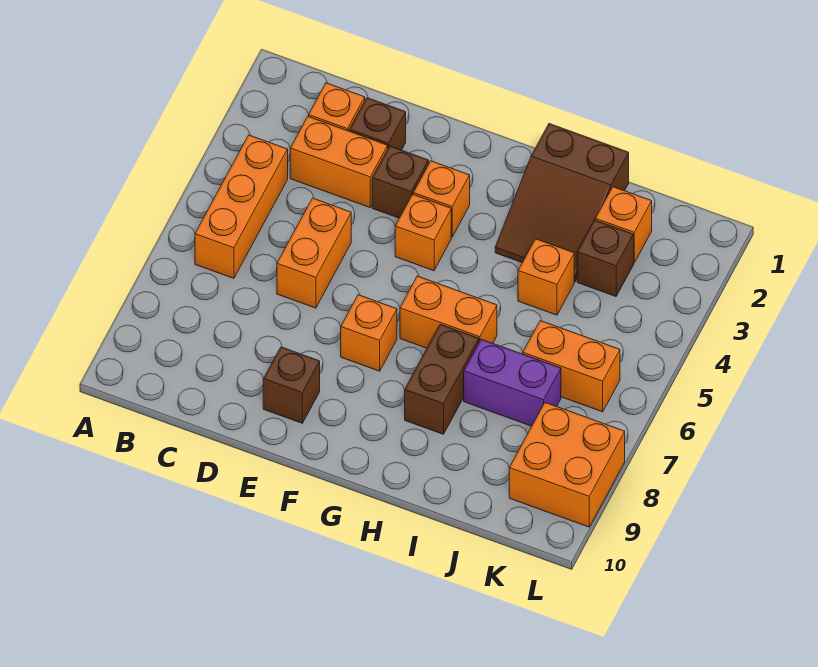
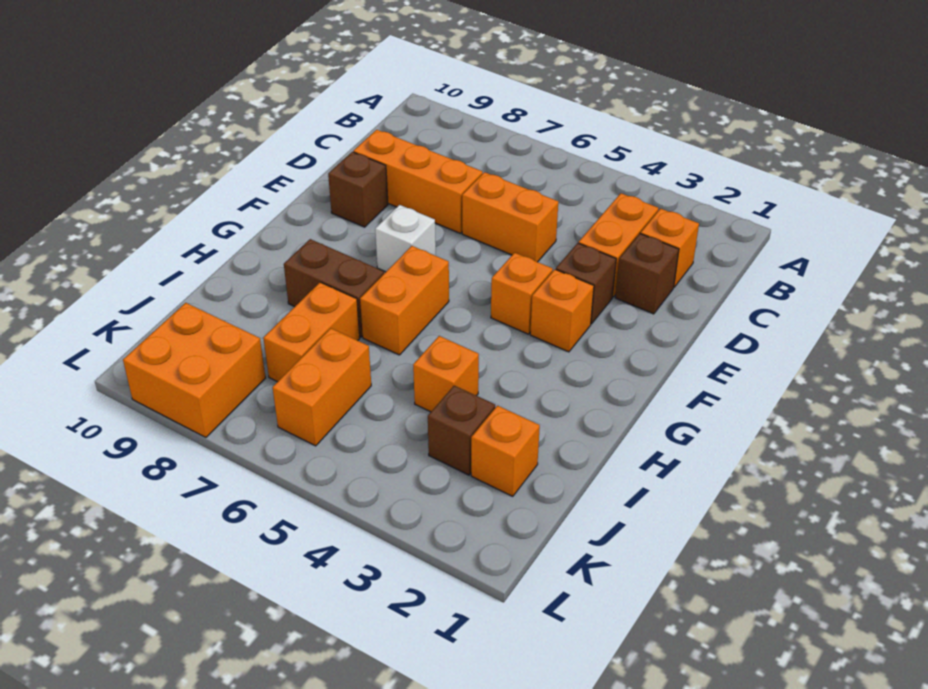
orange 1x3 brick [195,135,288,278] -> orange 1x3 brick moved to [353,130,483,233]
orange 1x1 brick [341,295,397,371] -> white 1x1 brick [375,205,436,272]
brown 2x3 slope [495,124,629,282] -> none
purple 1x2 brick [464,339,561,426] -> orange 1x2 brick [263,282,360,382]

